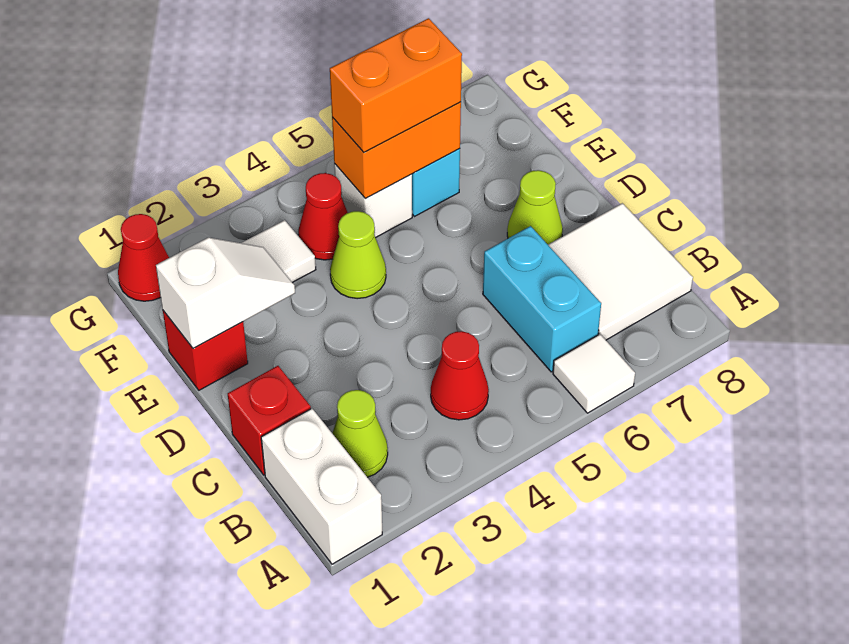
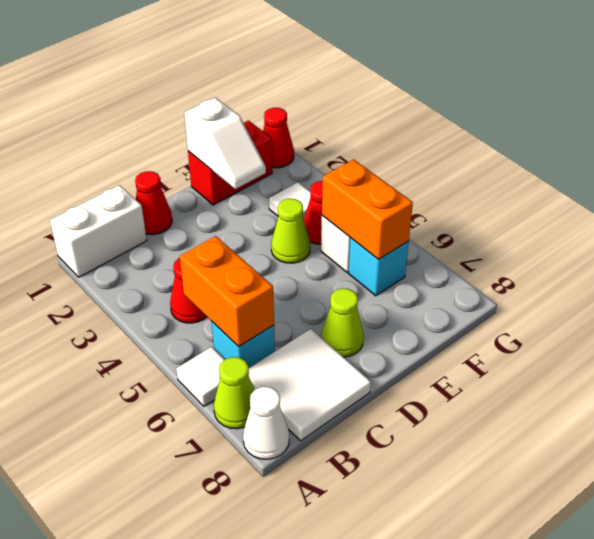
none -> white 1x1 cone [243,387,289,459]
lime 1x1 cone [332,390,388,477] -> lime 1x1 cone moved to [214,357,254,429]
cyan 1x2 brick [483,226,601,372] -> cyan 1x1 brick [211,321,275,368]
red 1x1 brick [228,366,311,475] -> red 1x1 cone [135,171,172,235]
red 1x1 brick [163,311,248,390] -> red 1x2 brick [188,121,272,205]
orange 1x2 brick [330,18,462,152] -> orange 1x2 brick moved to [180,236,274,347]

